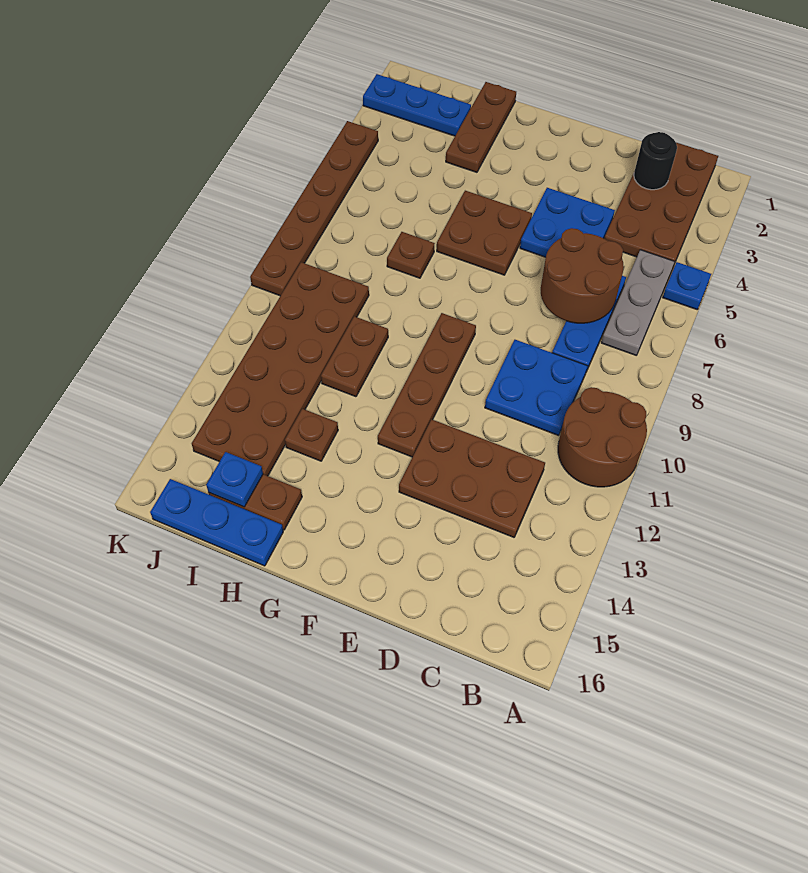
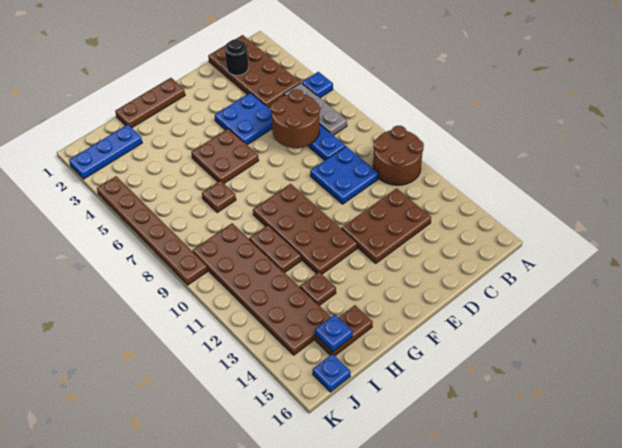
brown 1x4 plate [378,313,476,457] -> brown 2x4 plate [253,184,357,274]
brown 1x3 plate [446,82,516,172] -> brown 1x3 plate turned to [115,78,185,128]
blue 1x3 plate [150,479,283,566] -> blue 1x1 plate [313,354,351,392]

